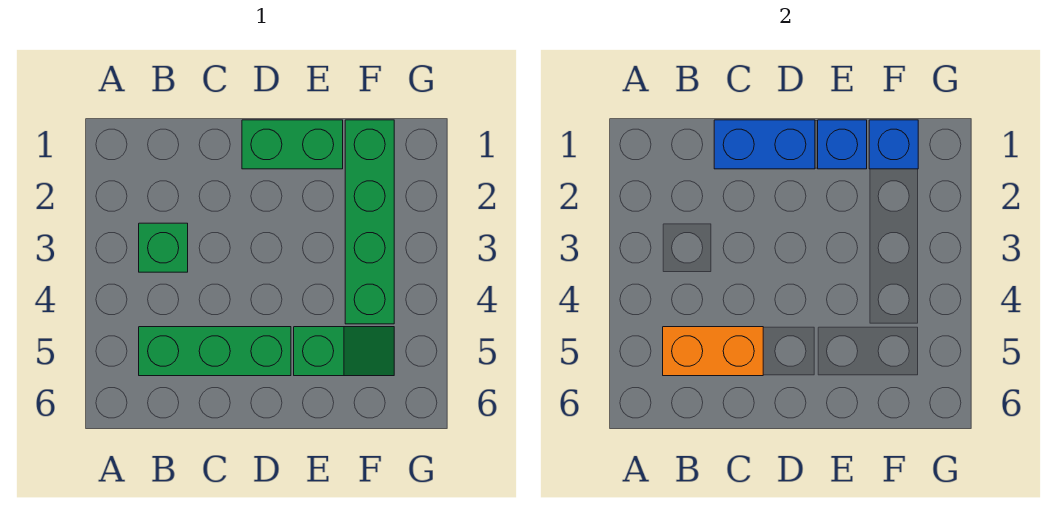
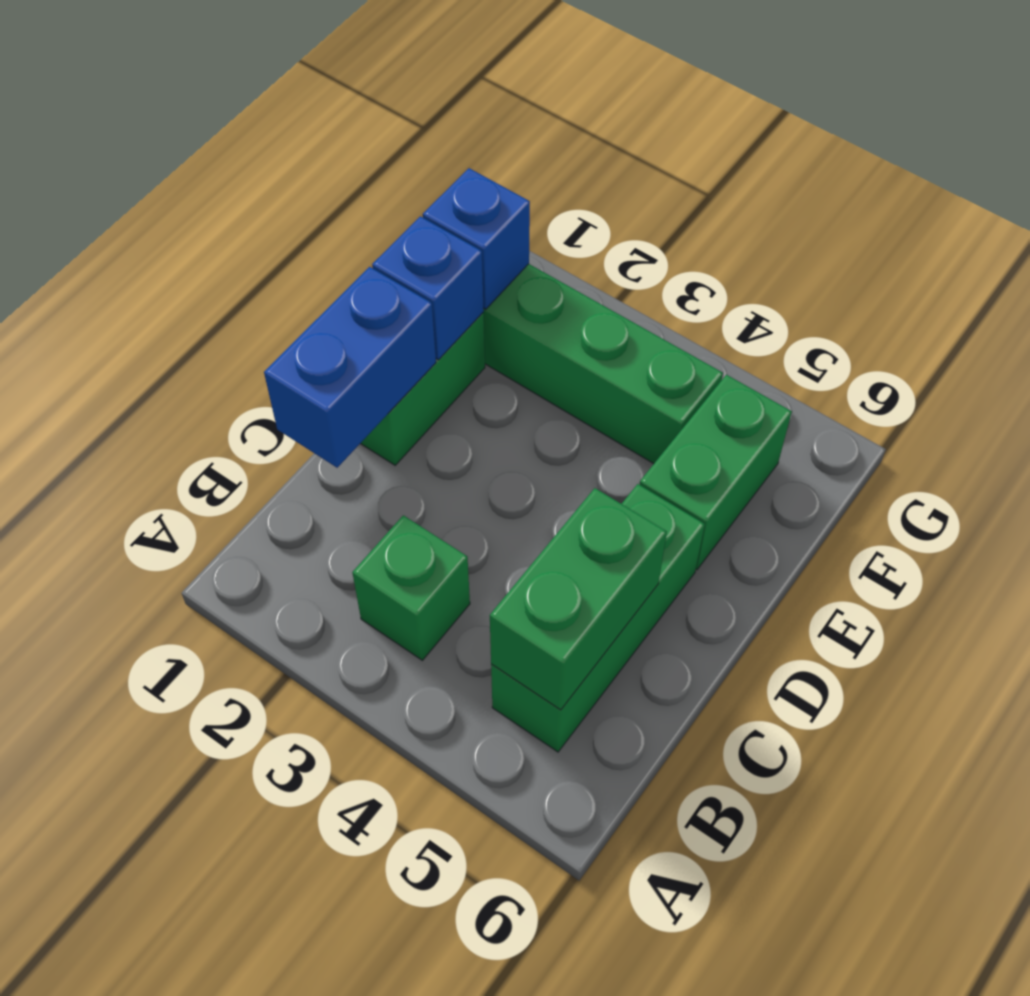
orange 1x2 brick [663,327,763,376] -> green 1x2 brick [490,488,667,710]
green 1x2 slope [294,327,394,376] -> green 1x2 brick [639,375,792,570]

